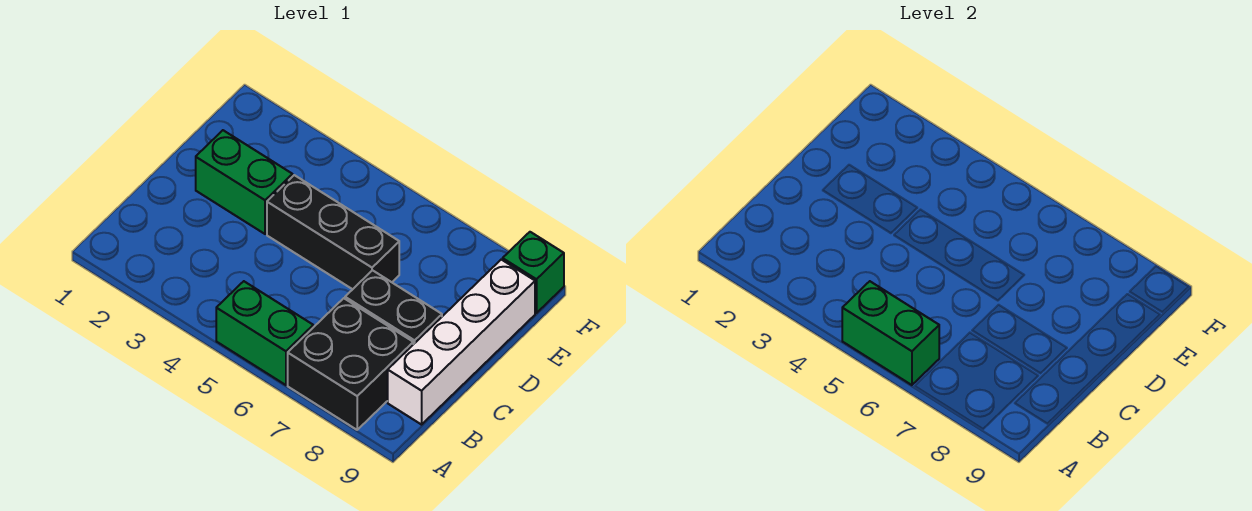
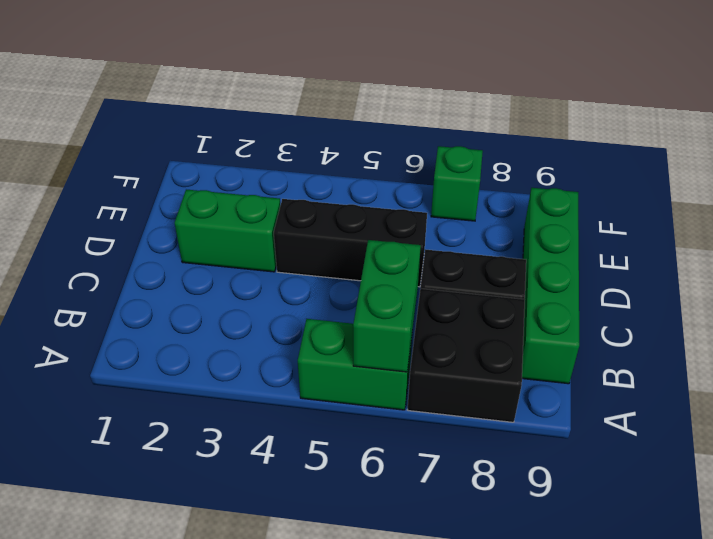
green 1x2 brick [842,281,939,385] -> green 1x2 brick turned to [353,240,421,372]
white 1x4 brick [388,260,535,425] -> green 1x4 brick [522,188,579,384]
green 1x1 brick [503,232,564,313] -> green 1x1 brick moved to [431,146,483,221]

